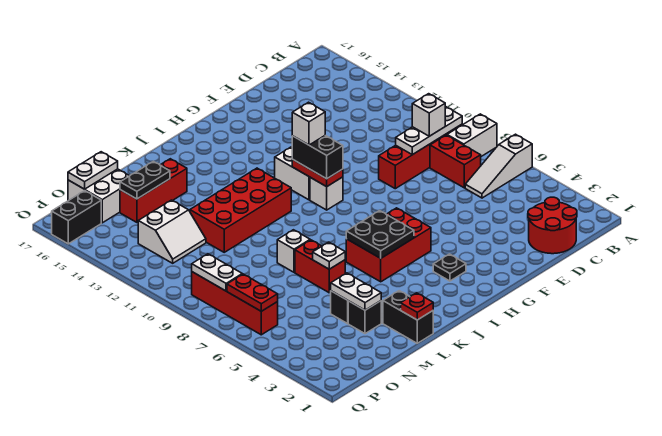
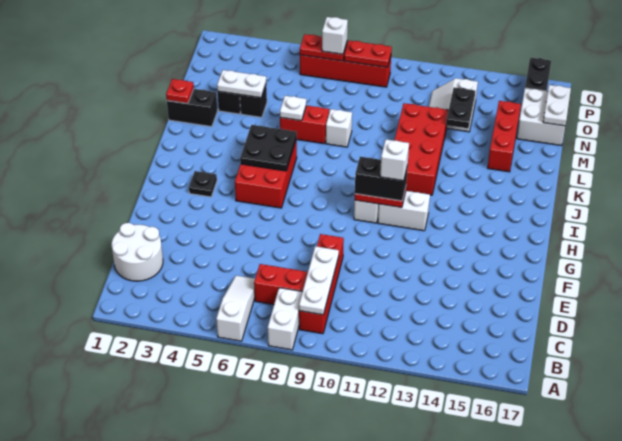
red 2x2 round brick [528,197,577,254] -> white 2x2 round brick [112,223,163,281]
white 1x1 brick [412,94,445,136] -> white 1x1 brick moved to [322,17,348,54]
black 1x2 plate [120,161,170,199] -> black 1x2 plate moved to [446,87,475,128]
white 1x2 plate [192,254,242,291] -> red 1x2 plate [344,41,392,67]

